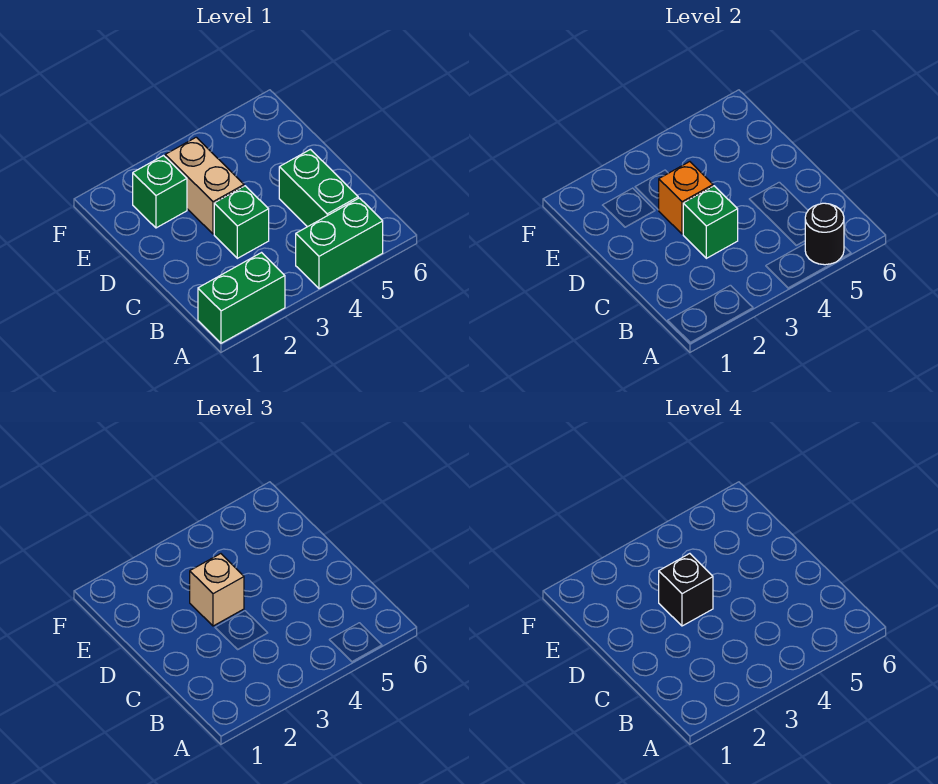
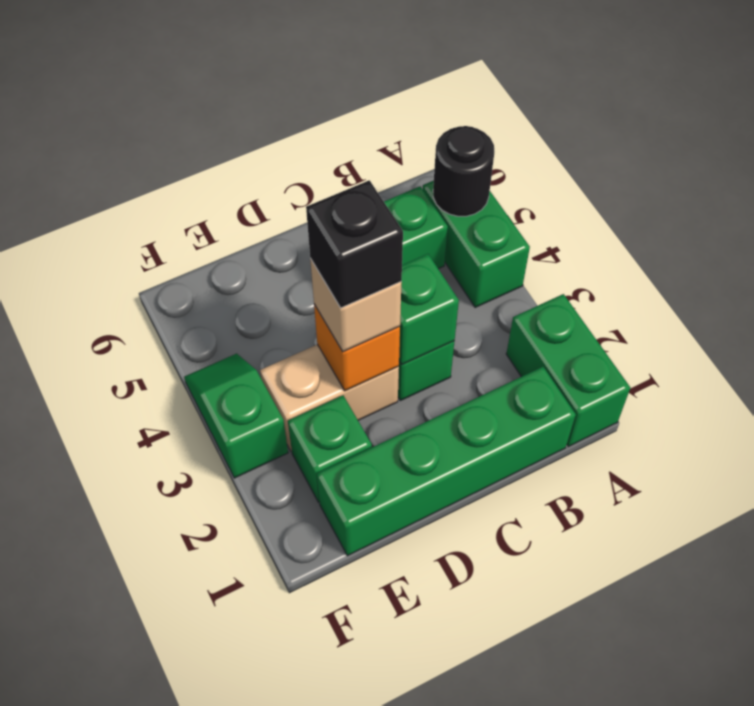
none -> green 1x4 brick [317,367,576,556]
none -> green 1x2 slope [184,353,288,478]

